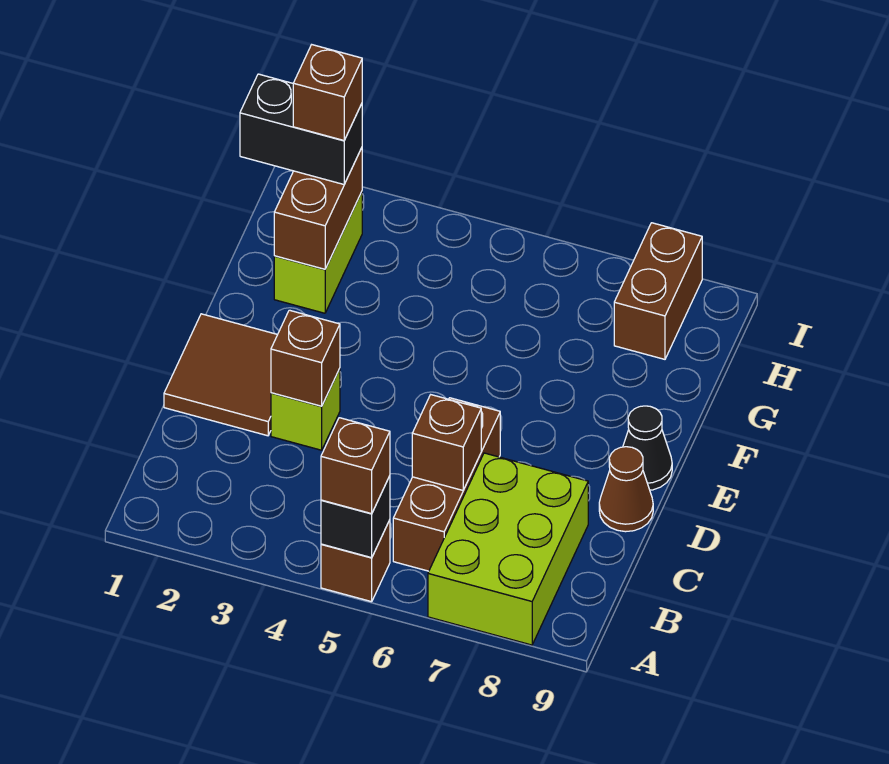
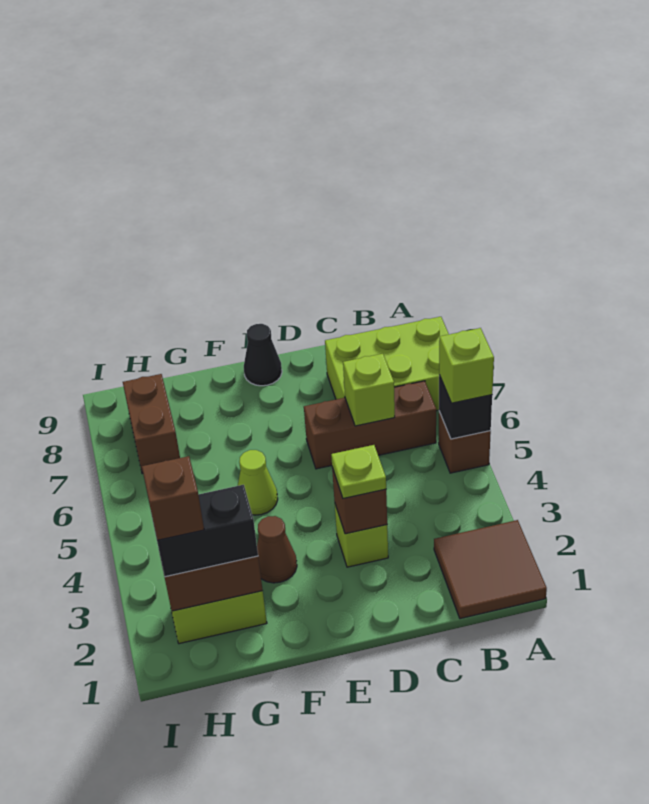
brown 1x1 brick [321,418,390,514] -> lime 1x1 brick [439,328,494,403]
brown 1x1 brick [412,395,481,490] -> lime 1x1 brick [343,354,395,426]
brown 2x2 tile [164,314,278,436] -> brown 2x2 tile moved to [434,520,547,619]
none -> lime 1x1 plate [331,445,386,498]
brown 1x1 cone [599,447,653,532] -> brown 1x1 cone moved to [257,516,297,583]
none -> lime 1x1 cone [238,450,278,515]
black 1x2 brick [240,74,362,184] -> black 1x2 brick turned to [155,485,258,577]
brown 1x2 brick [614,223,702,359] -> brown 1x2 brick turned to [123,374,180,474]

